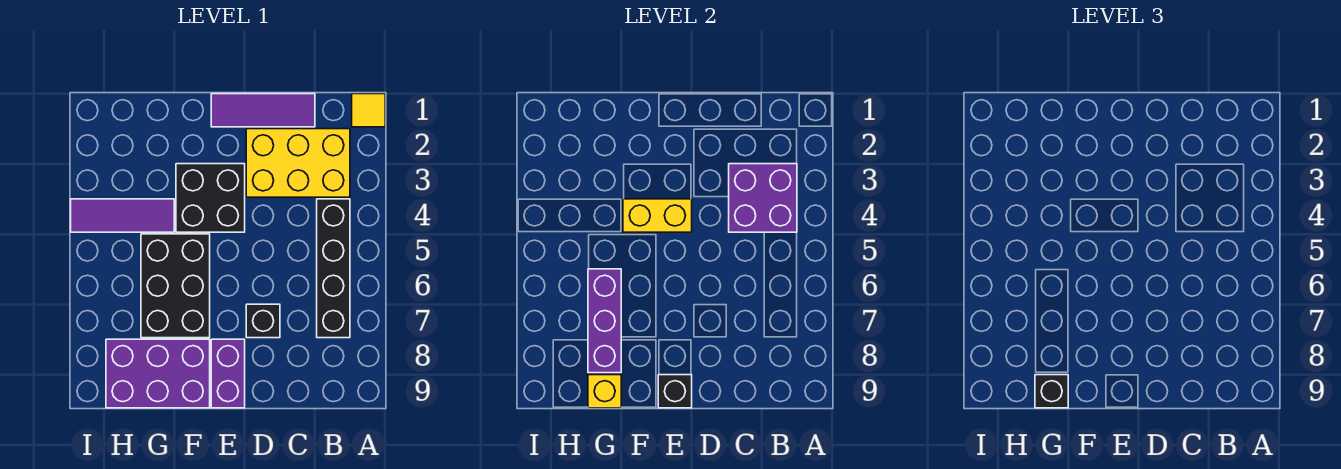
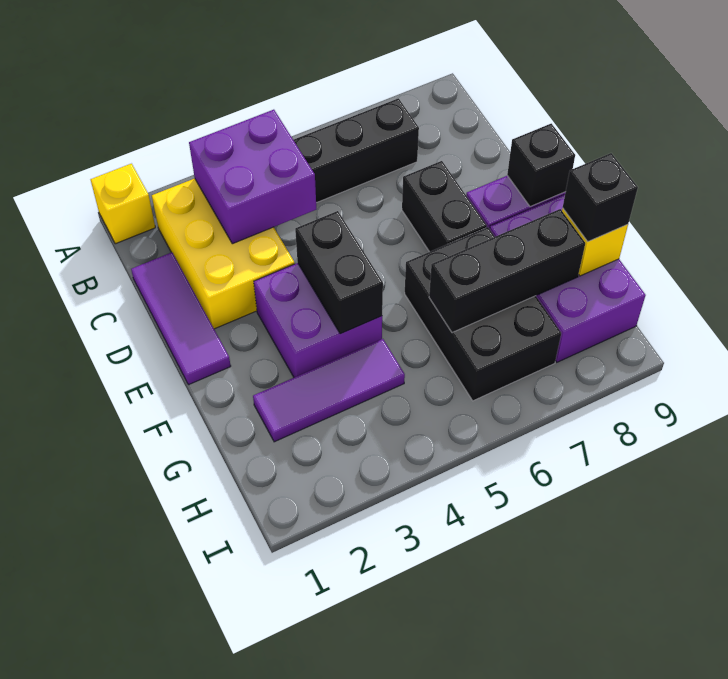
yellow 1x1 tile [352,94,385,127] -> yellow 1x1 brick [91,164,155,244]
black 1x1 brick [246,304,280,338] -> black 1x2 brick [402,161,487,252]
black 2x2 brick [176,164,245,232] -> purple 2x2 brick [254,263,382,377]
yellow 1x2 brick [623,199,692,232] -> black 1x2 brick [295,211,383,334]
black 2x3 brick [141,234,210,338] -> black 2x3 brick turned to [405,227,561,401]
purple 1x3 tile [71,199,174,232] -> purple 1x3 tile turned to [253,339,405,442]
purple 1x3 brick [588,269,621,373] -> black 1x3 brick [429,209,585,333]

